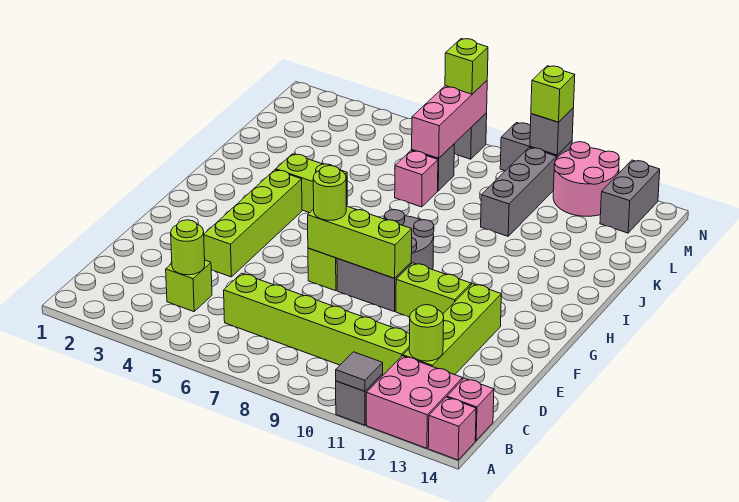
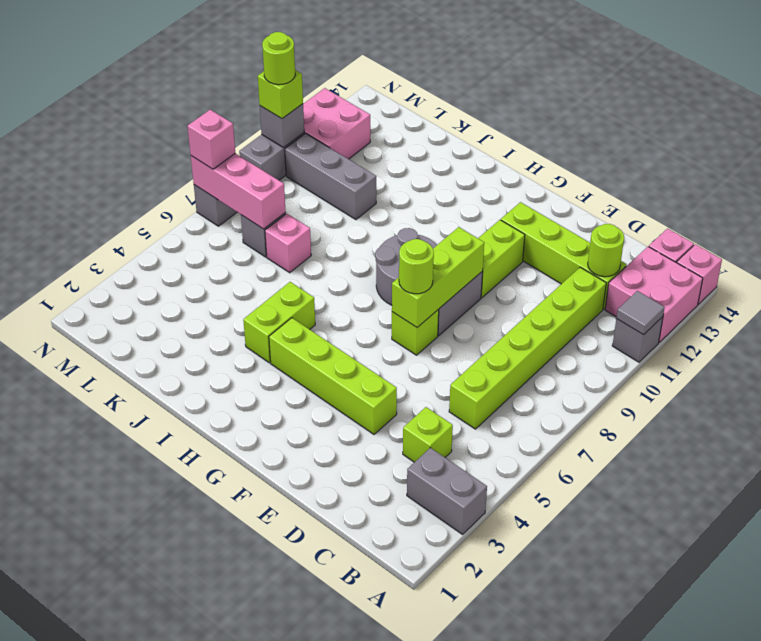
lime 1x1 round brick [171,220,205,275] -> lime 1x1 round brick moved to [262,32,295,85]
pink 2x2 round brick [553,142,619,216] -> pink 2x2 brick [303,88,370,159]
grey 1x2 brick [600,160,660,233] -> grey 1x2 brick moved to [407,448,487,534]
lime 1x1 brick [445,39,488,94] -> pink 1x1 brick [188,110,235,169]

